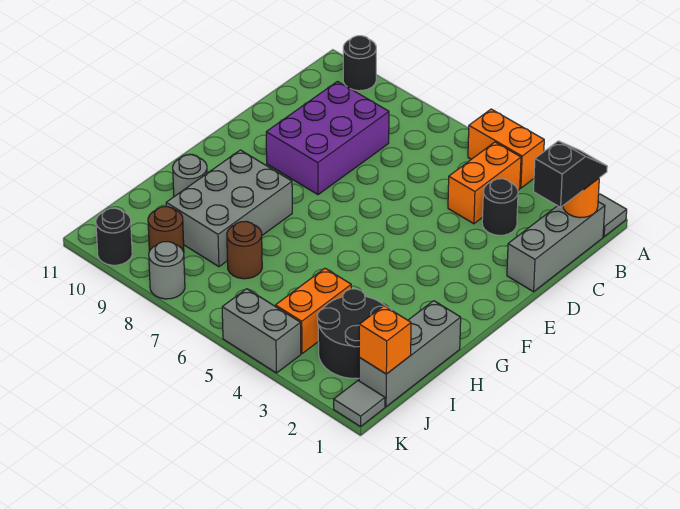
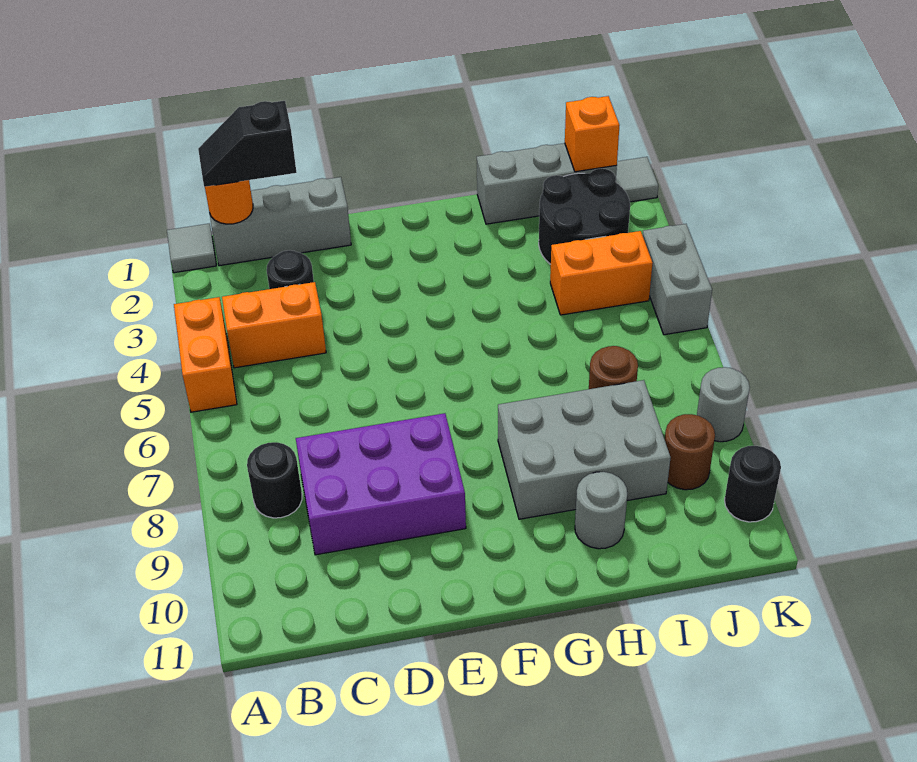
black 1x1 round brick [343,36,376,91] -> black 1x1 round brick moved to [247,442,302,518]

